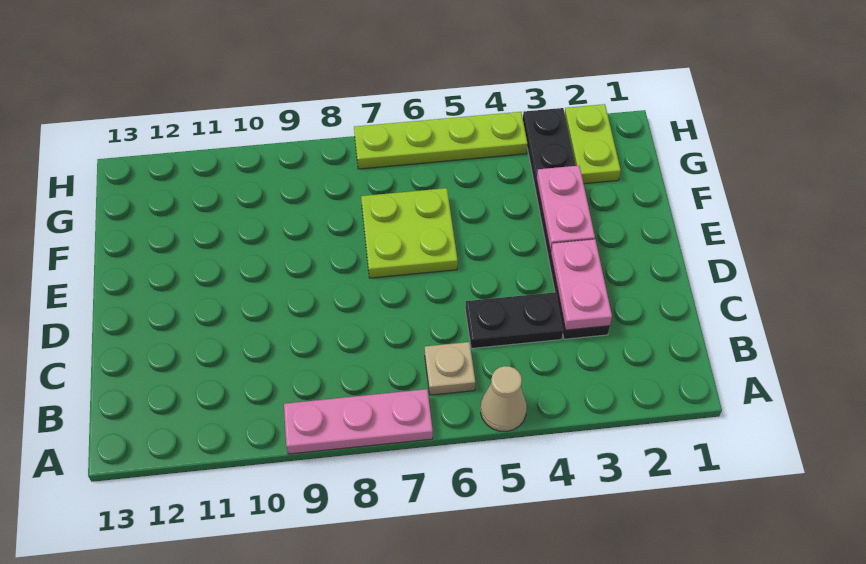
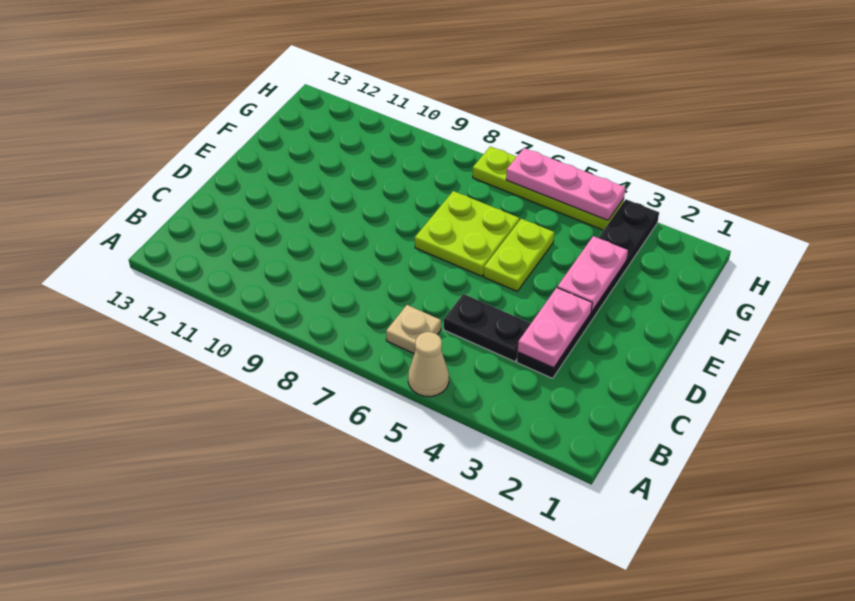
pink 1x3 plate [284,389,433,454] -> pink 1x3 plate moved to [506,148,625,220]
lime 1x2 plate [565,104,621,184] -> lime 1x2 plate moved to [484,219,554,291]

